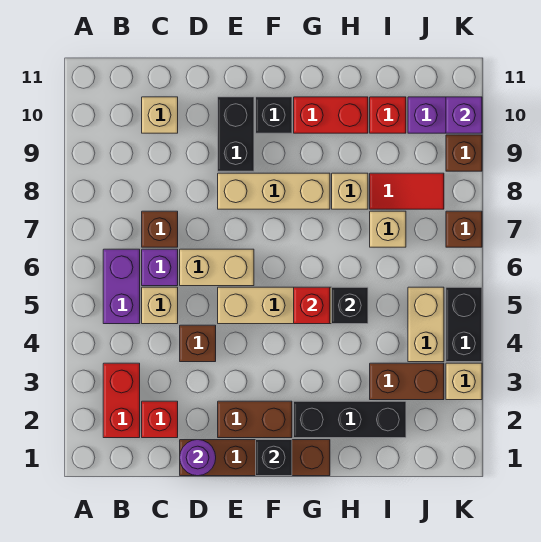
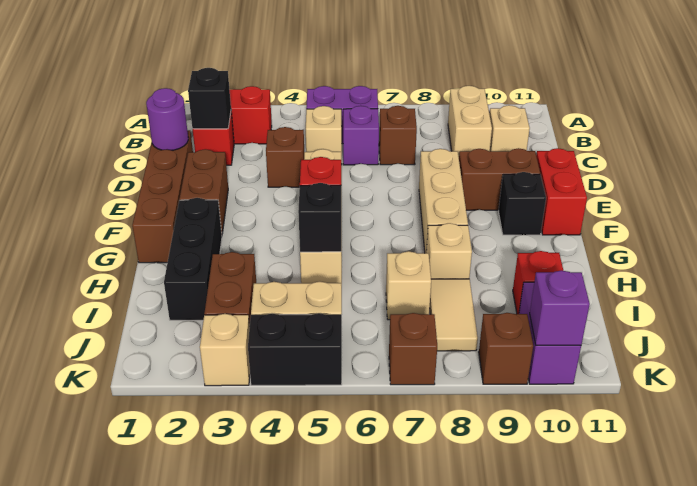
tan 1x2 brick [180,249,254,286] -> tan 1x2 brick moved to [448,86,492,157]
black 1x2 brick [218,97,254,171] -> brown 1x2 brick [459,148,540,210]
black 1x1 brick [256,440,292,476] -> black 1x1 brick moved to [188,68,231,129]
red 1x2 brick [294,97,368,133] -> red 1x2 brick moved to [536,148,587,235]
red 1x2 tile [370,173,444,209] -> tan 1x2 tile [430,279,478,351]

